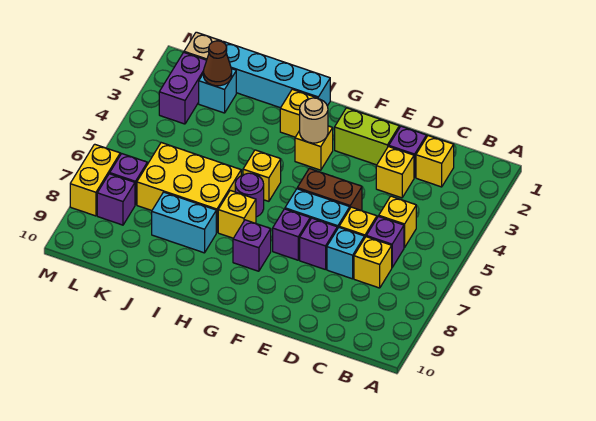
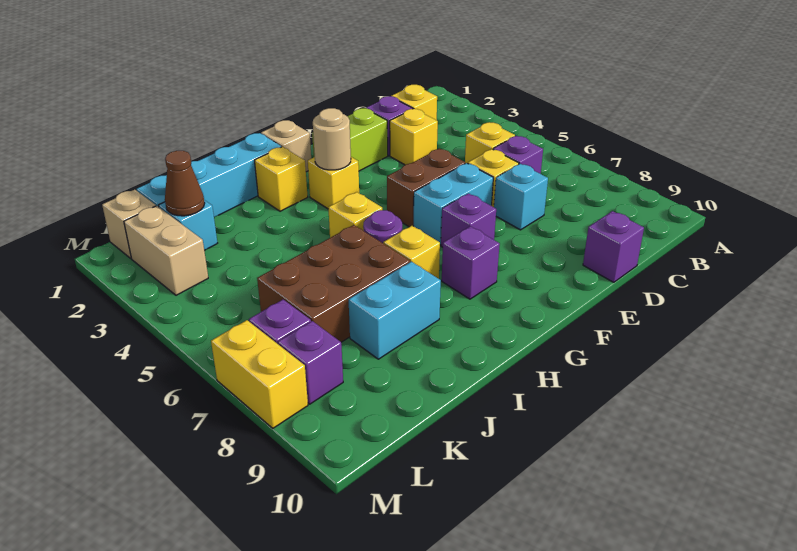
yellow 1x1 brick [354,237,392,288] -> none
purple 1x1 brick [300,218,337,270] -> purple 1x1 brick moved to [583,211,644,282]
none -> tan 1x1 brick [261,120,311,172]
yellow 2x3 brick [137,143,241,233] -> brown 2x3 brick [257,225,410,342]
purple 1x2 brick [159,52,207,124] -> tan 1x2 brick [124,206,208,295]

